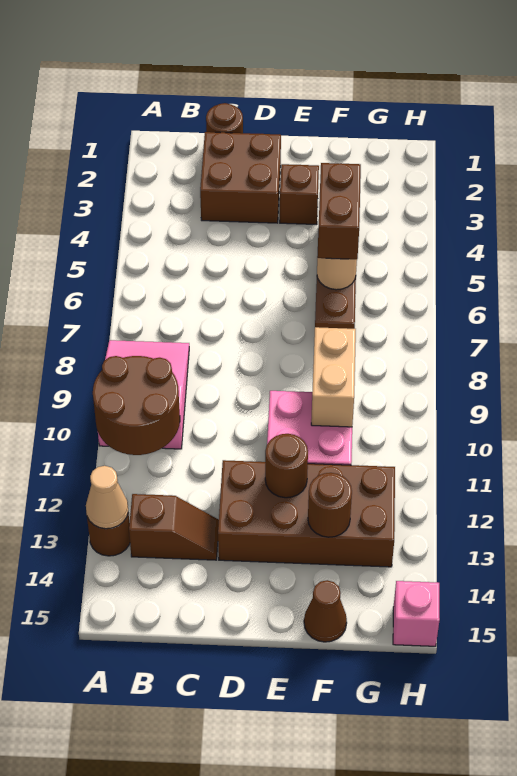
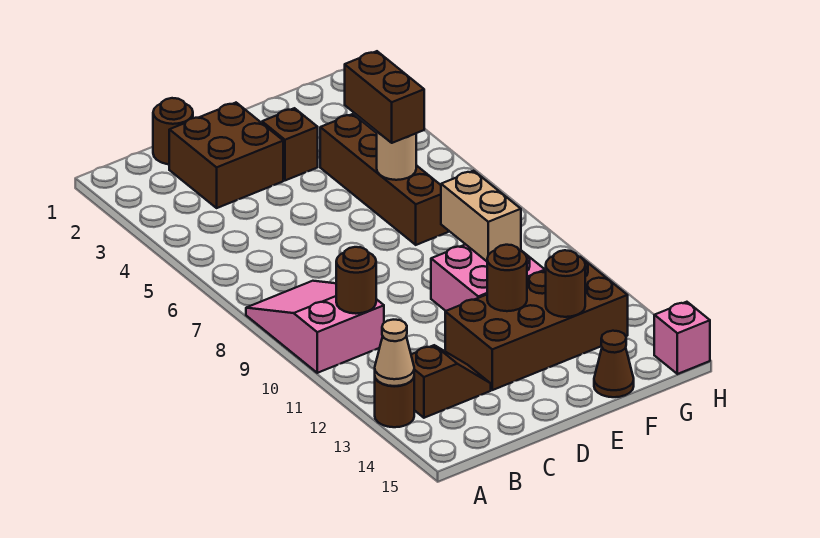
brown 2x2 round brick [93,356,180,455] -> brown 1x1 round brick [336,247,376,314]

